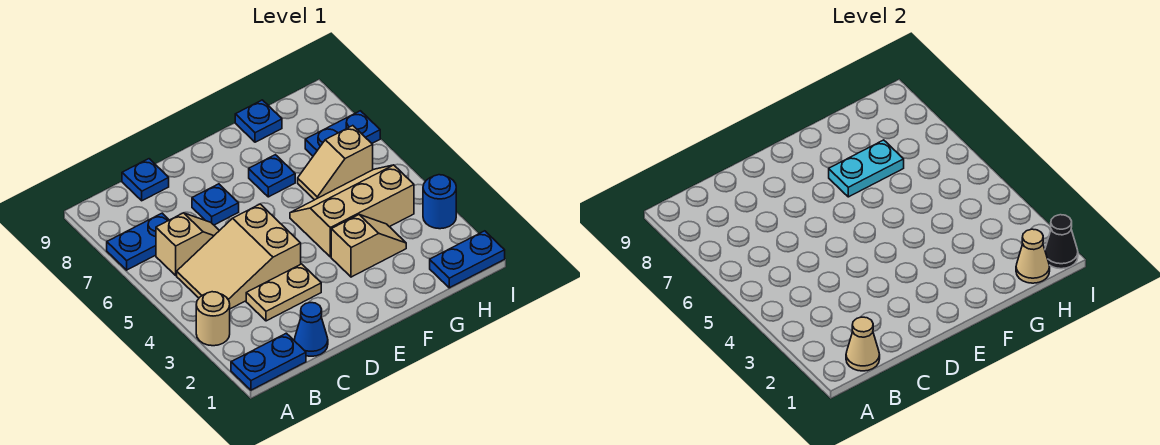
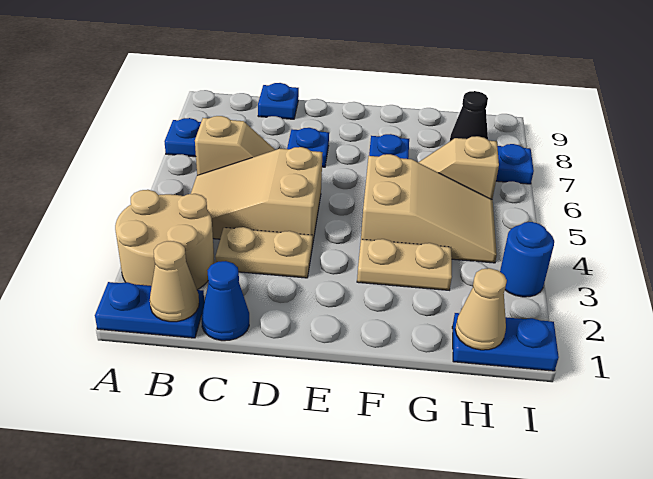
tan 1x1 round brick [196,292,230,346] -> tan 2x2 round brick [115,190,214,290]
tan 1x2 slope [331,215,406,277] -> tan 1x2 plate [357,239,452,290]
tan 2x3 slope [290,165,414,257] -> tan 2x3 slope turned to [361,154,497,263]
cyan 1x2 plate [829,140,904,197] -> none
blue 1x1 plate [235,100,282,142] -> none
black 1x1 cone [1045,215,1078,269] -> black 1x1 cone moved to [450,91,488,141]

